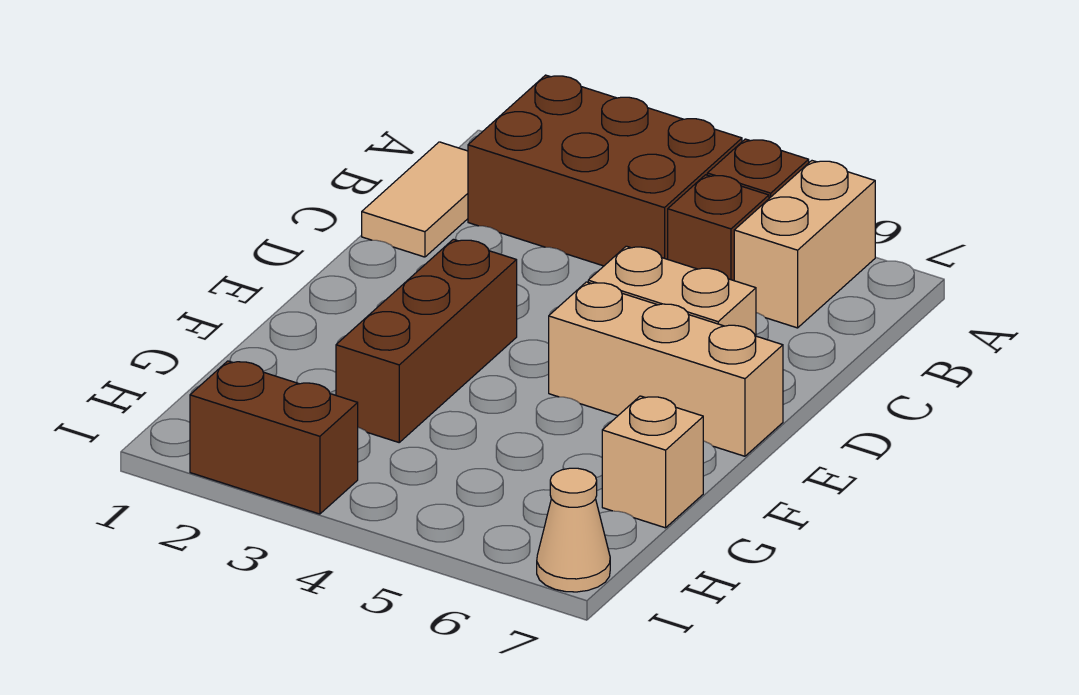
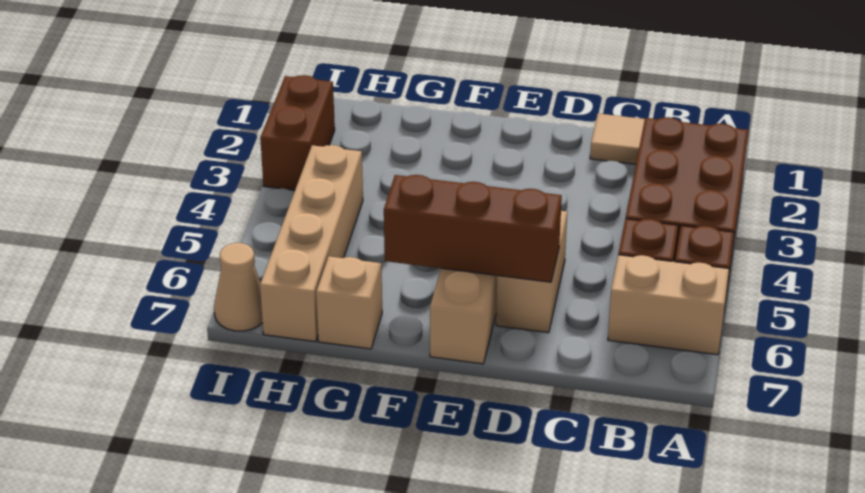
brown 1x3 brick [336,239,517,442] -> brown 1x3 brick moved to [384,175,562,282]
none -> tan 1x4 brick [260,145,363,342]

